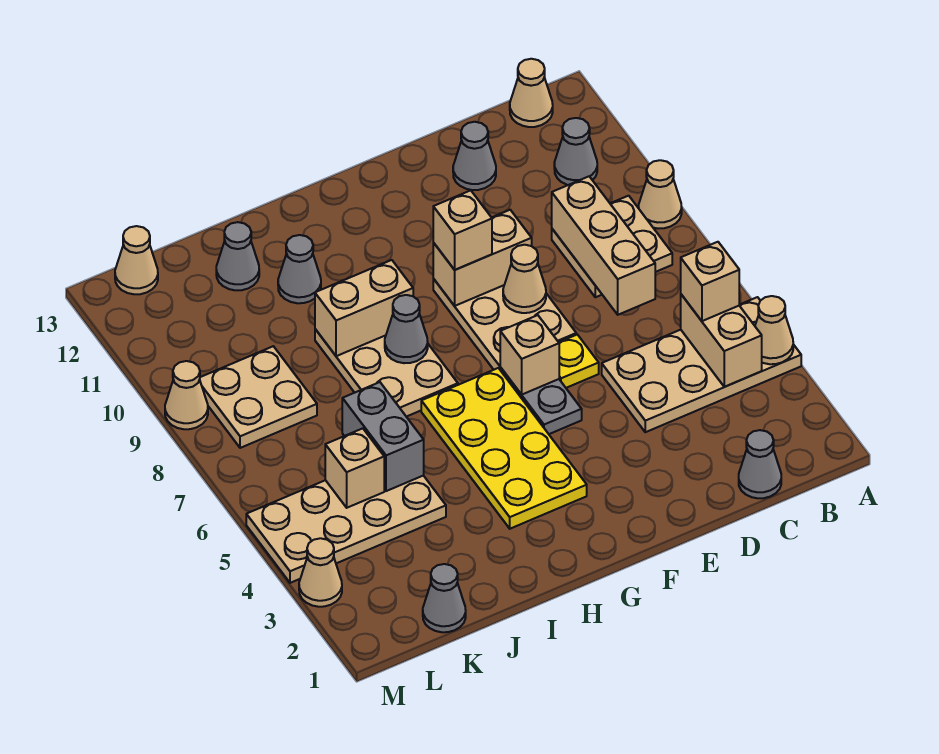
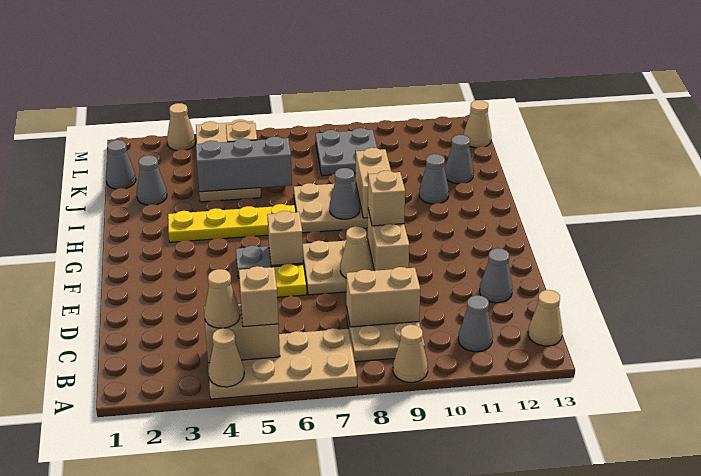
tan 2x4 plate [602,297,801,432] -> tan 2x4 plate turned to [208,328,357,399]
grey 1x1 cone [739,430,781,498] -> grey 1x1 cone moved to [137,155,167,205]
tan 1x3 brick [552,176,655,315] -> tan 1x2 brick [346,267,420,327]
yellow 2x4 plate [421,368,587,529] -> yellow 1x4 plate [168,204,296,242]
grey 1x2 brick [342,382,424,491] -> grey 1x3 brick [196,136,292,192]
tan 2x2 plate [200,346,317,448] -> grey 2x2 plate [316,128,377,176]
tan 1x1 cone [165,361,208,429] -> tan 1x1 cone moved to [204,269,240,328]

